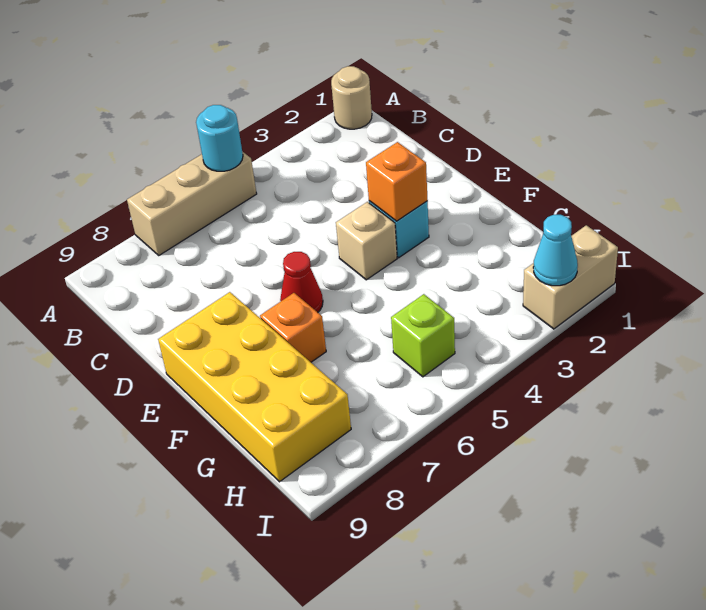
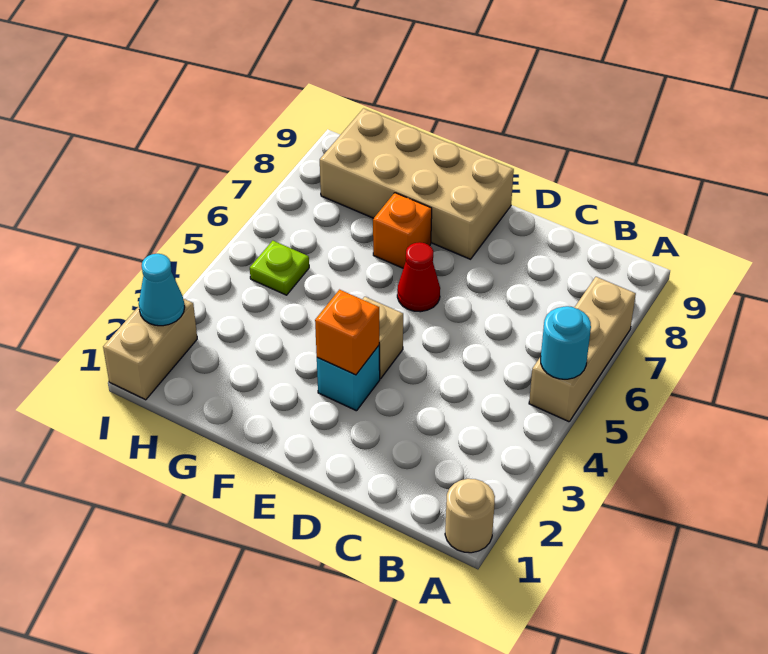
yellow 2x4 brick [158,292,351,482] -> tan 2x4 brick [320,108,514,259]
lime 1x1 brick [391,294,455,377] -> lime 1x1 plate [250,241,309,295]

